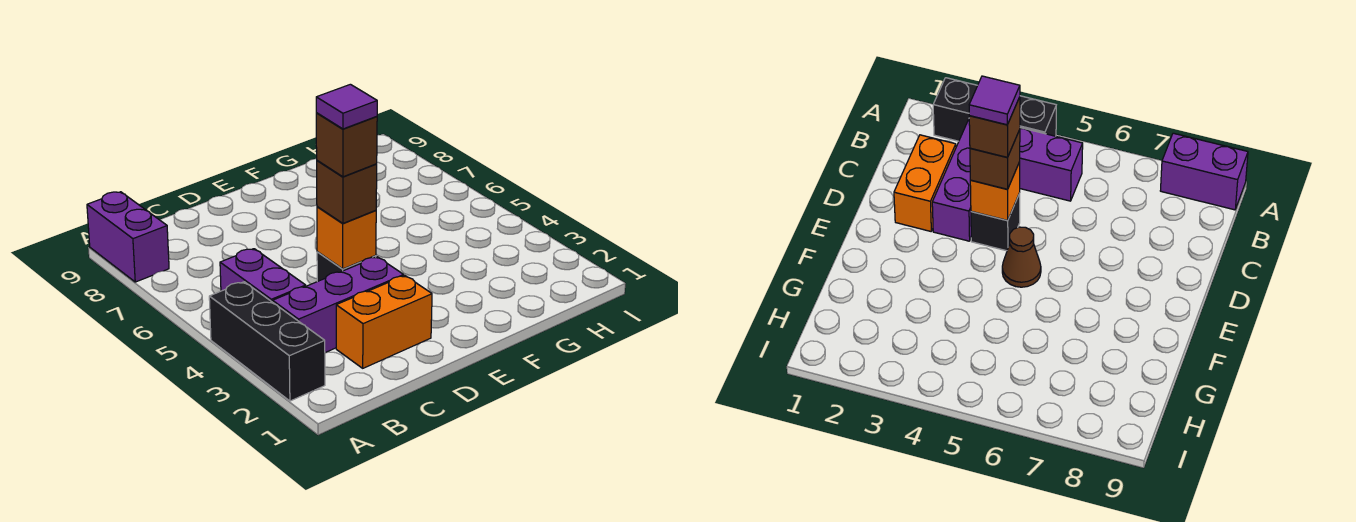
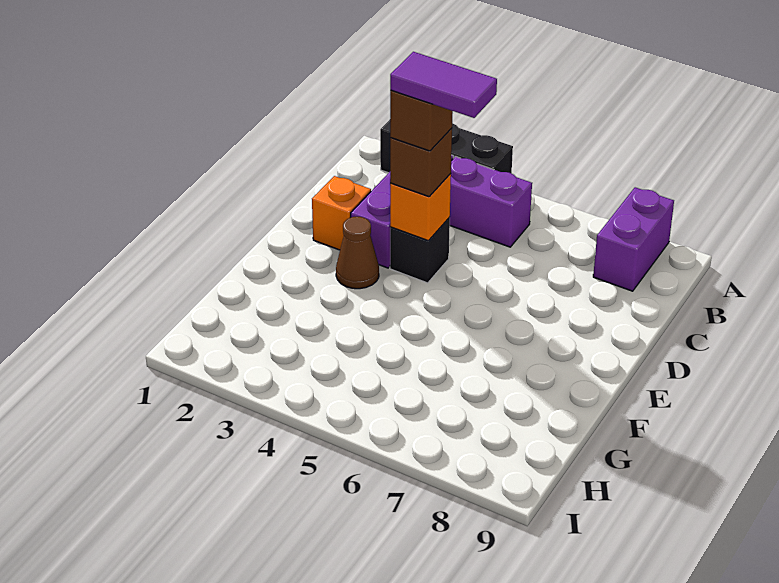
purple 1x2 brick [87,192,169,282] -> purple 1x2 brick turned to [593,187,674,291]
orange 1x2 brick [336,276,432,368] -> orange 1x1 brick [312,176,371,250]
purple 1x1 tile [316,84,377,129] -> purple 1x2 tile [390,52,497,118]
brown 1x1 cone [1002,227,1041,287] -> brown 1x1 cone moved to [336,217,379,289]

